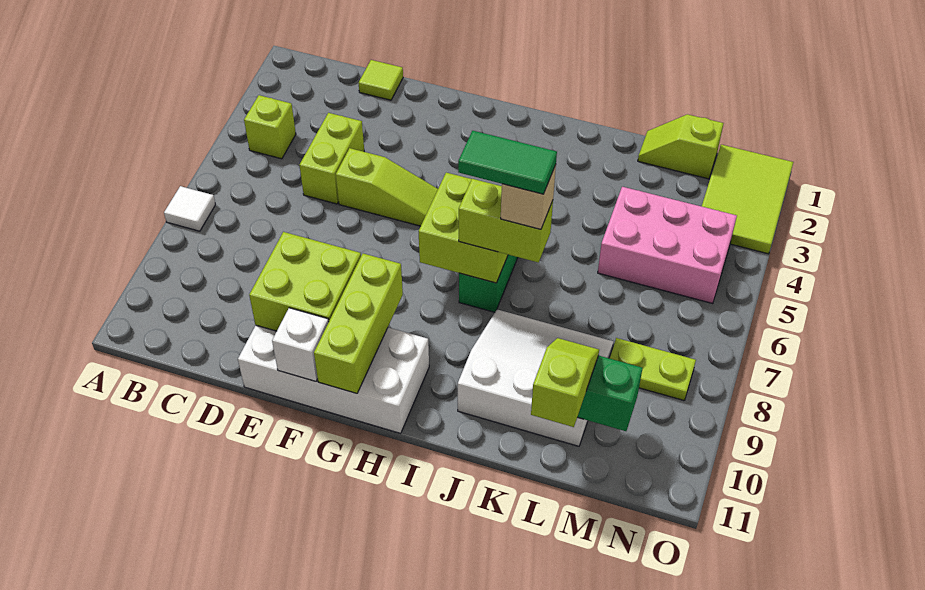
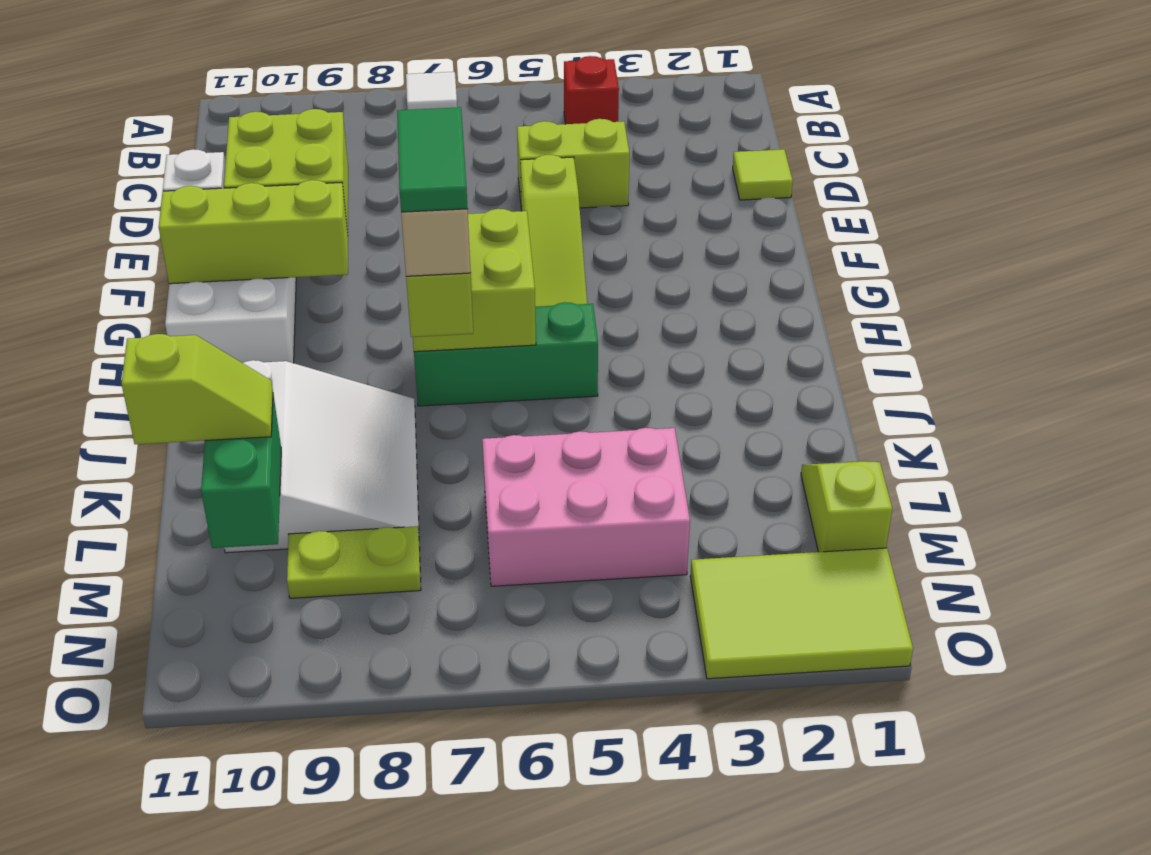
lime 1x1 brick [244,95,296,159] -> red 1x1 brick [564,56,619,124]
pink 2x3 brick [598,187,737,304] -> pink 2x3 brick turned to [482,428,690,586]
lime 1x2 plate [609,338,696,400] -> lime 1x2 plate turned to [287,526,421,598]

